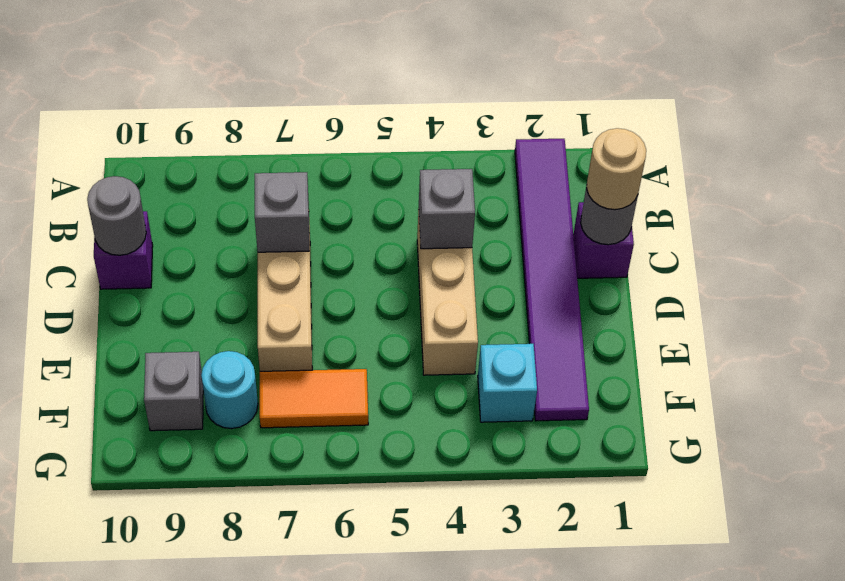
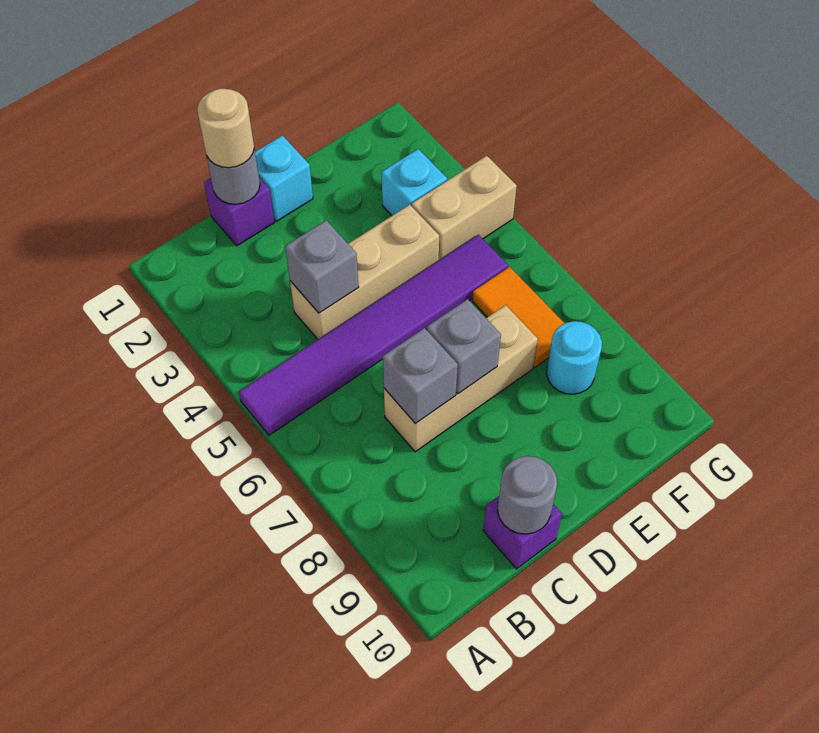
purple 1x6 tile [515,139,589,421] -> purple 1x6 tile moved to [239,235,508,435]
none -> cyan 1x1 brick [255,135,313,221]
none -> tan 1x2 brick [412,156,517,260]
grey 1x1 brick [144,352,203,431] -> grey 1x1 brick moved to [427,299,501,394]

